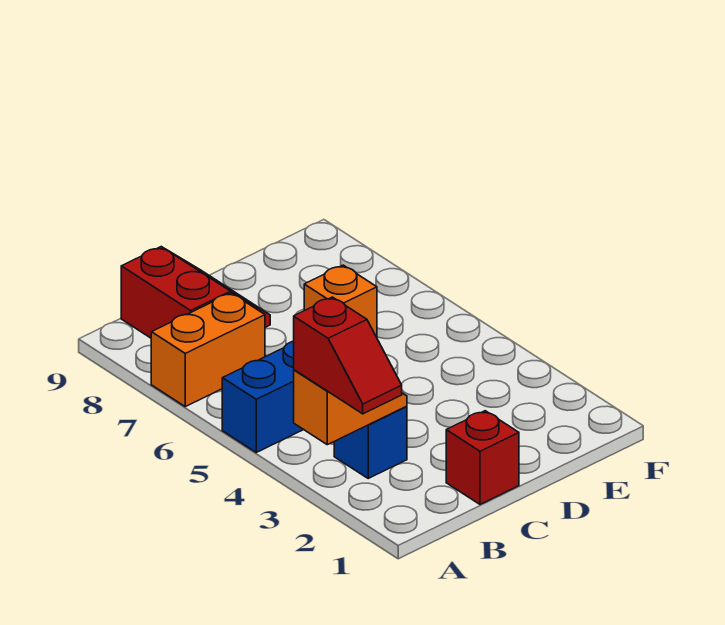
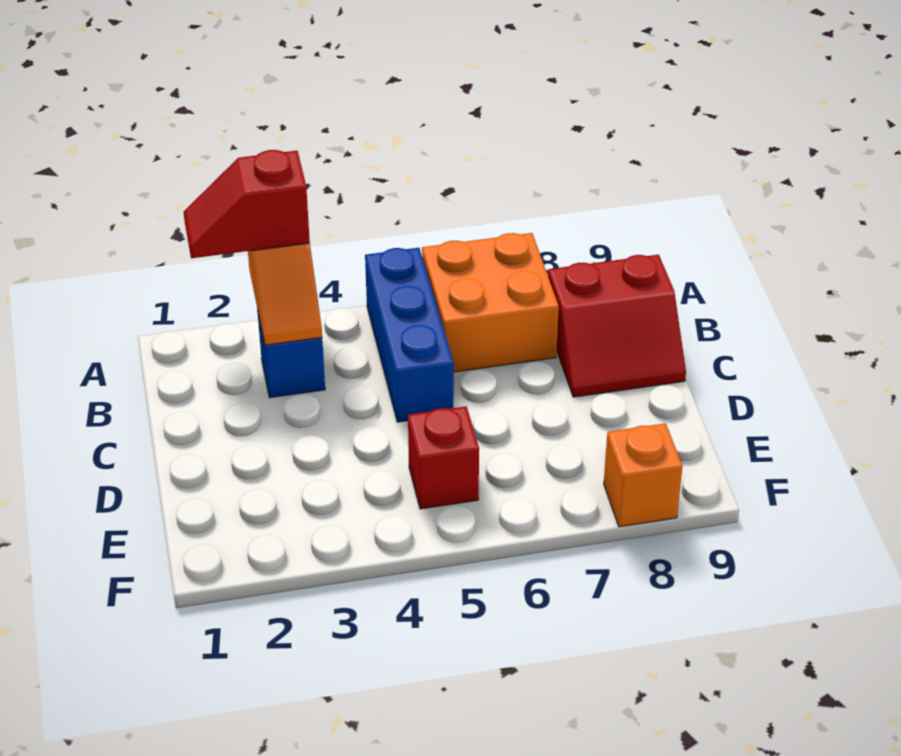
orange 1x2 brick [151,293,265,407] -> orange 2x2 brick [422,233,559,372]
red 1x1 brick [446,411,519,504] -> red 1x1 brick moved to [408,406,479,509]
orange 1x1 brick [304,265,377,337] -> orange 1x1 brick moved to [604,423,683,527]

